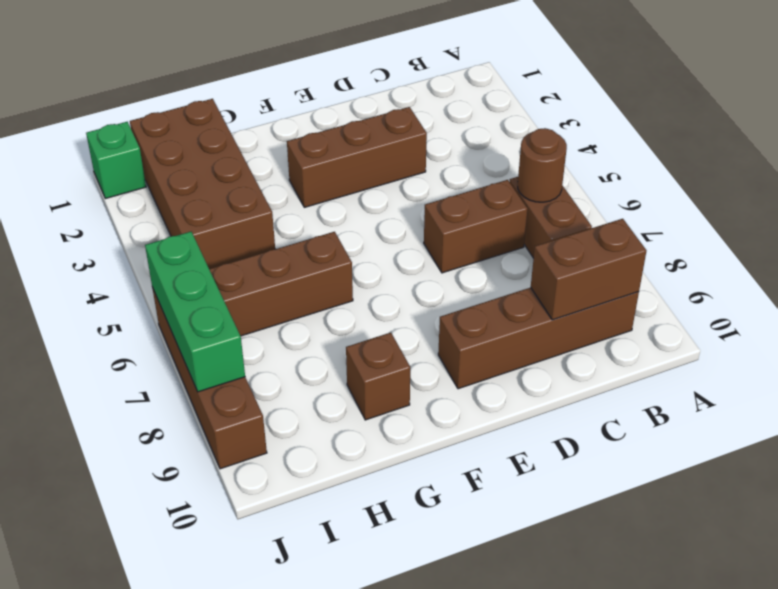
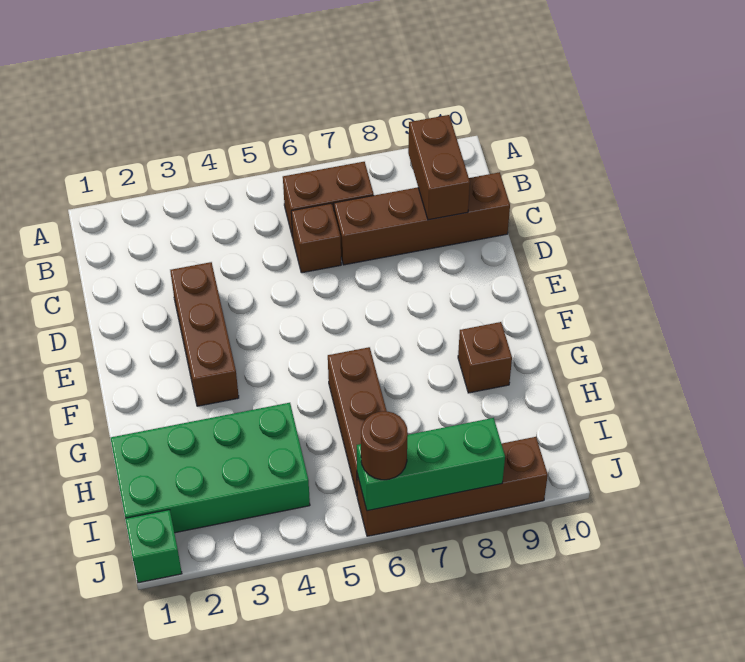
brown 1x1 round brick [518,128,567,202] -> brown 1x1 round brick moved to [361,411,408,480]
brown 1x4 brick [438,288,639,389] -> brown 1x4 brick turned to [334,172,510,265]
brown 1x2 brick [424,180,527,273] -> brown 1x1 brick [291,203,341,273]
brown 2x4 brick [130,99,275,269] -> green 2x4 brick [111,403,310,533]

